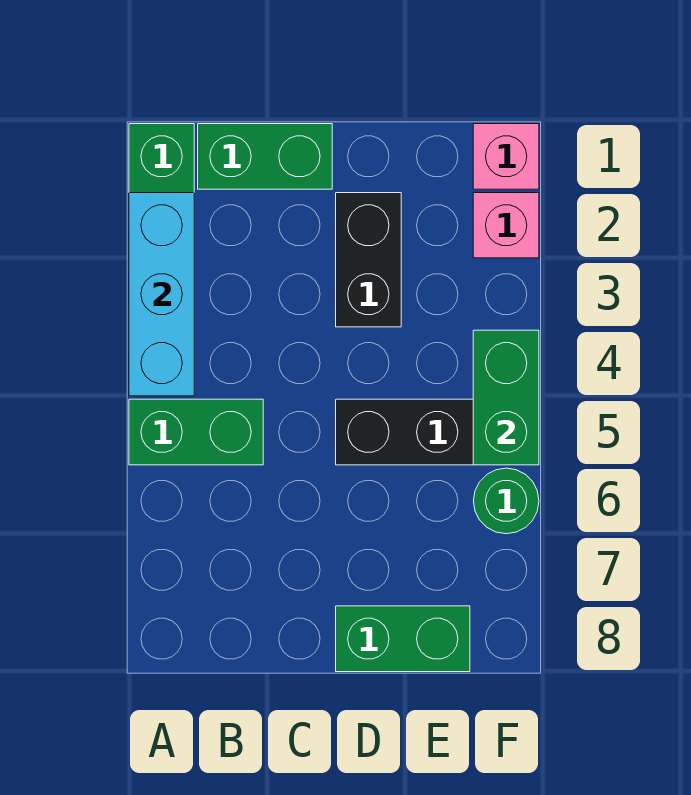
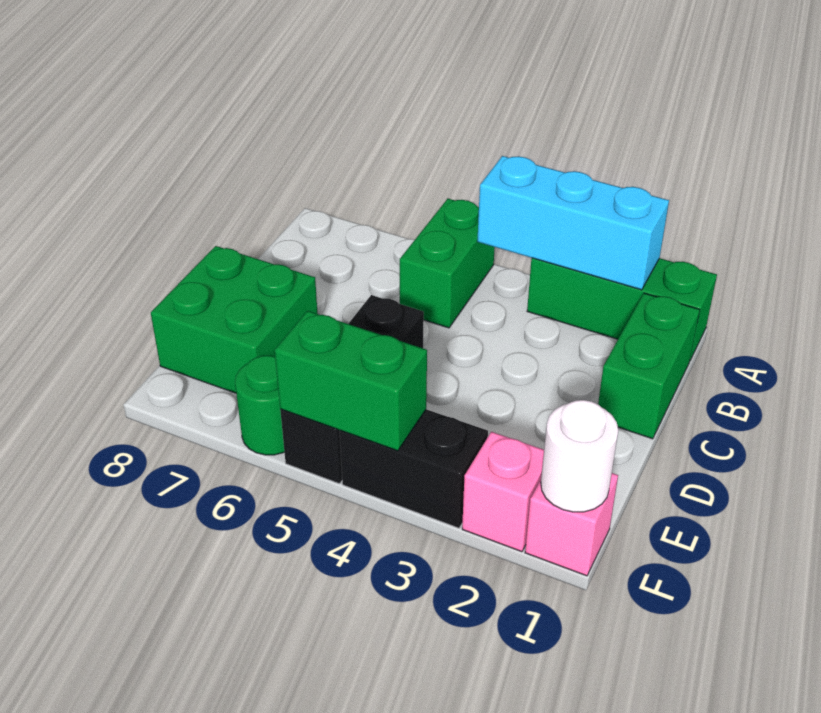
black 1x2 brick [336,193,401,327] -> black 1x2 brick moved to [340,409,488,528]
green 1x2 brick [336,606,470,672] -> green 2x2 brick [151,246,318,393]
none -> white 1x1 round brick [541,400,618,512]

